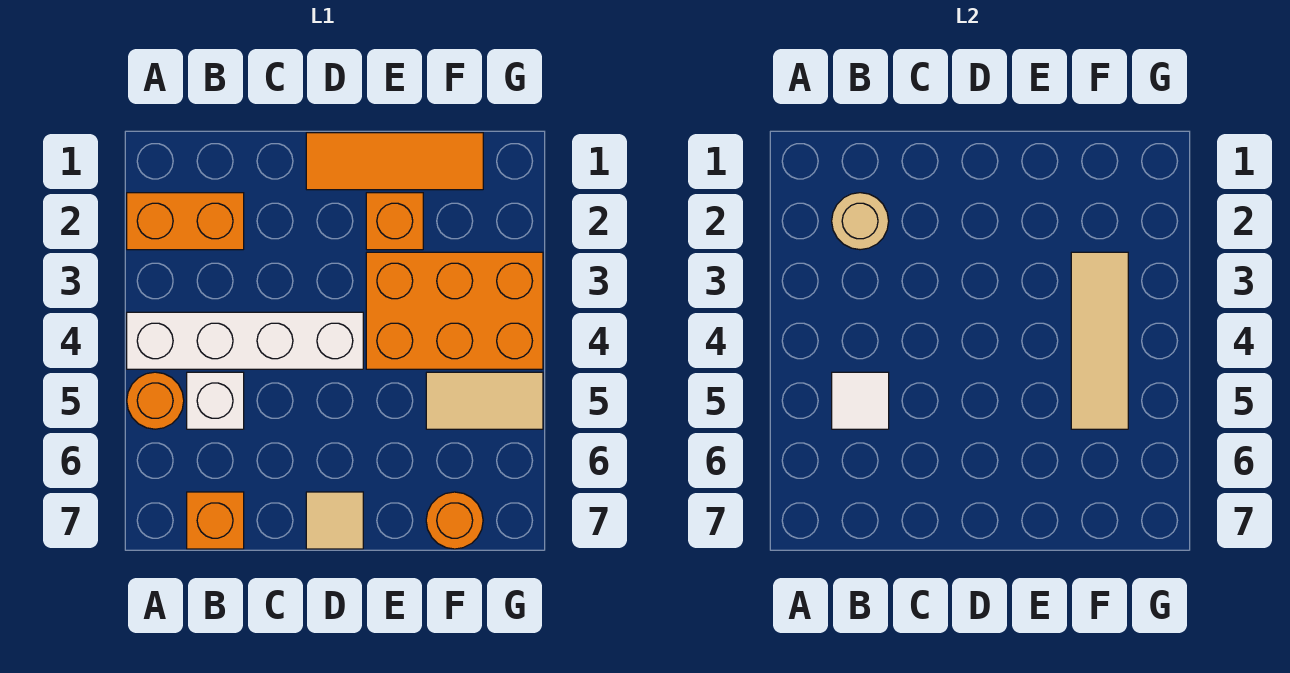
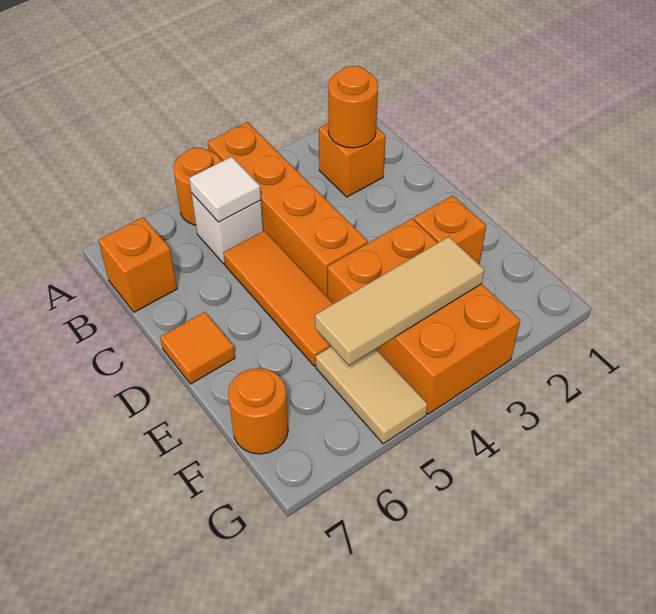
orange 1x2 brick [127,193,244,250] -> orange 1x1 brick [319,124,386,197]
white 1x4 brick [127,312,363,369] -> orange 1x4 brick [208,122,368,297]
tan 1x1 round brick [832,193,889,250] -> orange 1x1 round brick [328,66,378,148]
orange 1x3 tile [306,133,483,190] -> orange 1x3 tile moved to [223,231,333,366]
tan 1x1 tile [306,492,363,549] -> orange 1x1 tile [160,312,235,384]

